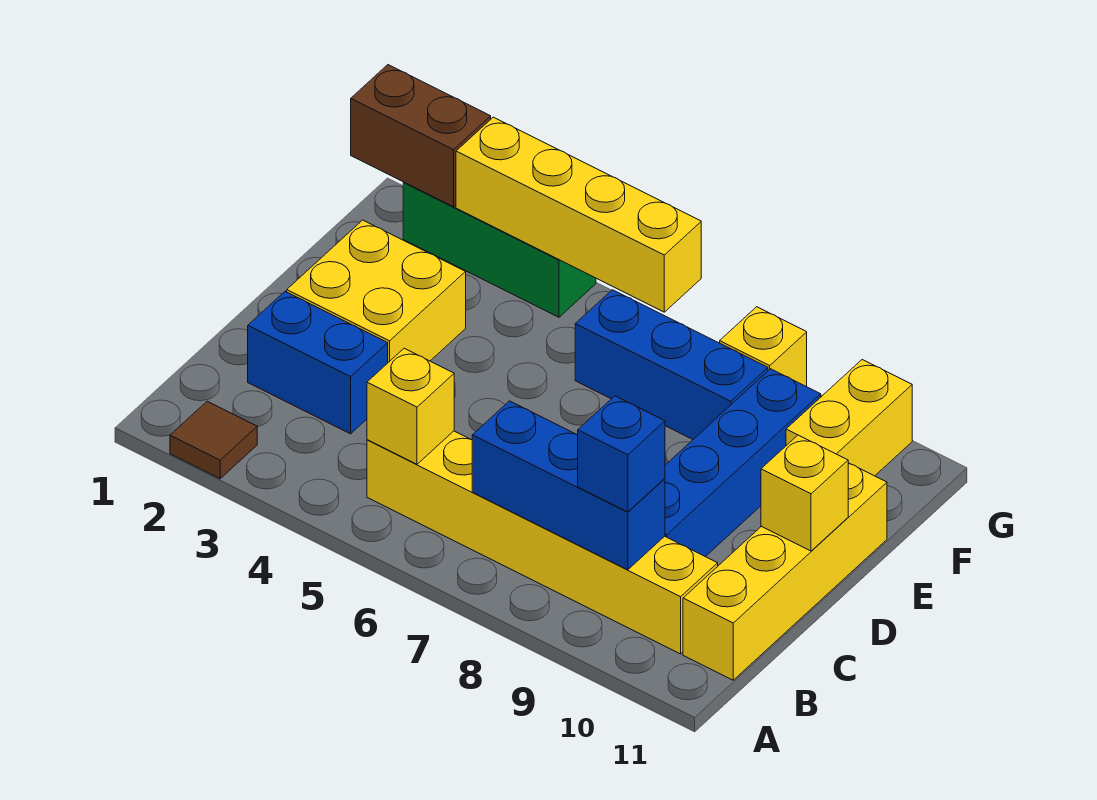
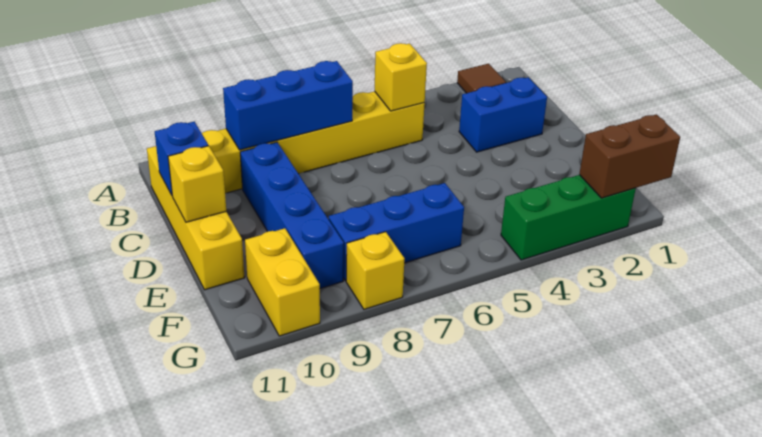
blue 1x1 brick [578,396,665,512] -> blue 1x1 brick moved to [155,122,208,195]
yellow 2x2 brick [287,220,466,362] -> none
yellow 1x4 brick [456,117,701,312] -> none

